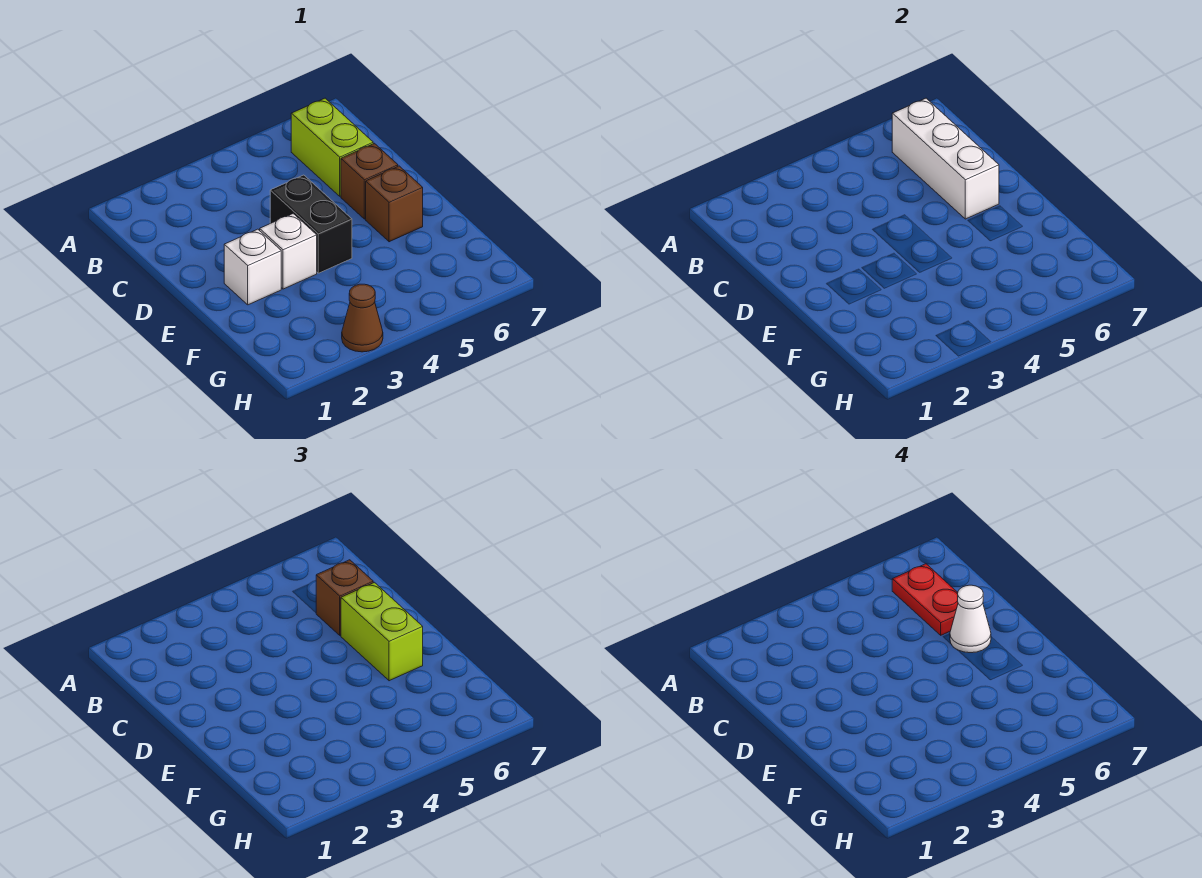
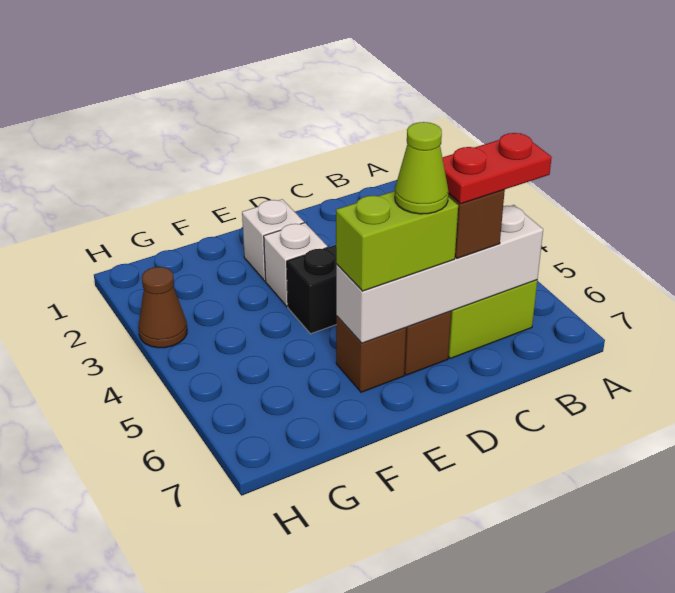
white 1x3 brick [892,98,999,219] -> white 1x4 brick [336,205,543,343]
white 1x1 cone [950,585,991,653] -> lime 1x1 cone [395,122,449,214]

